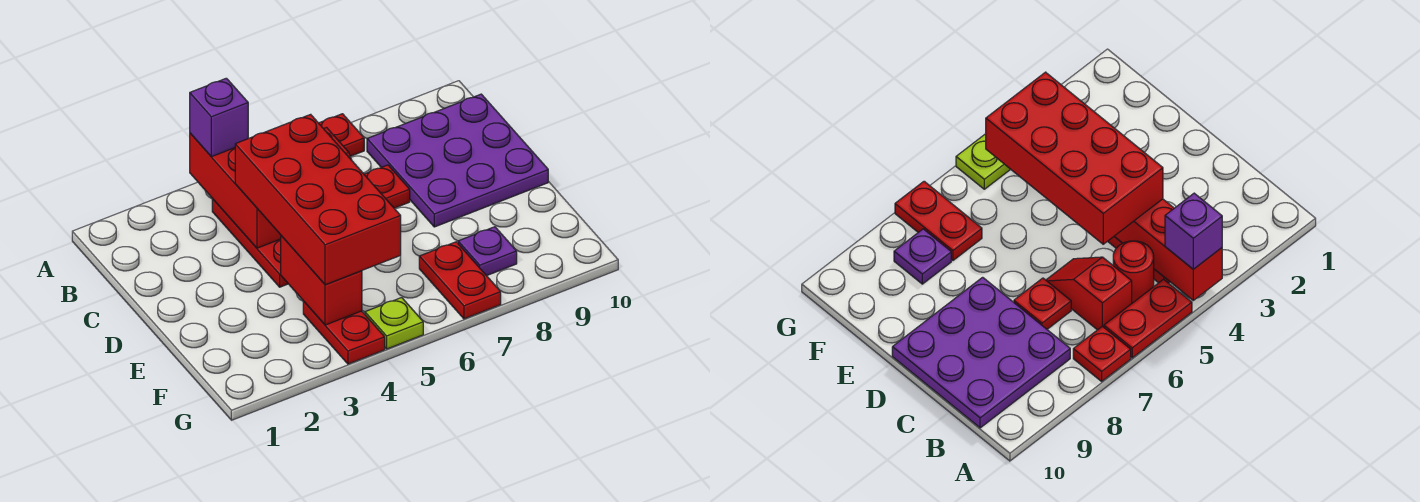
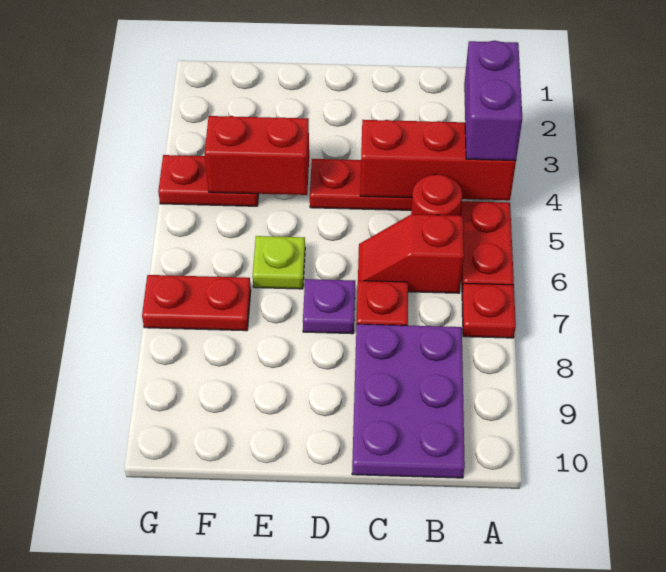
purple 1x1 brick [190,78,248,157] -> purple 1x2 brick [464,41,522,160]
purple 3x3 plate [367,94,548,227] -> purple 2x3 plate [352,324,465,478]
red 2x4 brick [235,114,401,285] -> none
purple 1x1 plate [458,227,517,276] -> purple 1x1 plate moved to [303,279,355,334]
lime 1x1 plate [365,298,423,349] -> lime 1x1 plate moved to [253,236,305,289]

